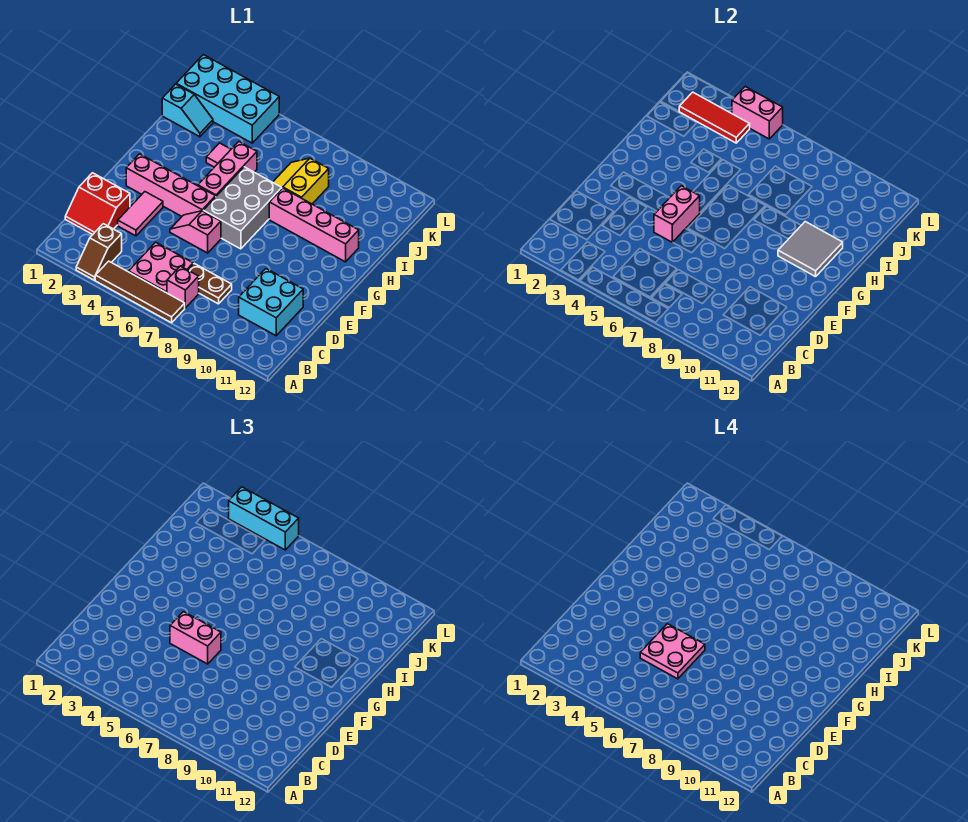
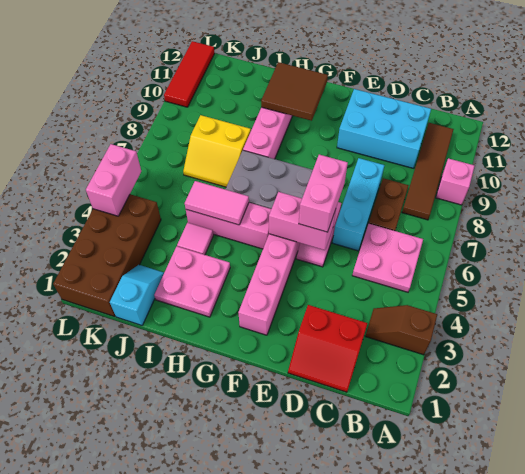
brown 1x2 slope [76,224,122,280] -> brown 1x2 slope turned to [366,305,437,355]
brown 1x4 tile [95,261,185,323] -> brown 1x4 tile moved to [402,123,454,220]
pink 1x1 brick [167,266,199,308] -> pink 1x1 brick moved to [436,158,474,205]
red 2x2 slope [65,173,130,235] -> red 2x2 slope turned to [288,305,367,392]
cyan 2x2 brick [239,269,303,336] -> cyan 2x3 brick [337,89,431,168]
pink 1x2 tile [118,192,163,236] -> pink 1x2 tile moved to [185,181,249,225]
pink 2x2 plate [640,624,705,679] -> pink 2x2 plate moved to [154,247,230,317]
grey 2x2 tile [778,222,843,277] -> brown 2x2 tile [261,62,328,121]
cyan 2x4 brick [176,55,279,143] -> brown 2x4 brick [53,194,161,316]
red 1x3 tile [679,92,750,143] -> red 1x3 tile moved to [164,41,215,107]
cyan 1x3 brick [229,487,299,550] -> cyan 1x3 brick moved to [333,158,384,251]

